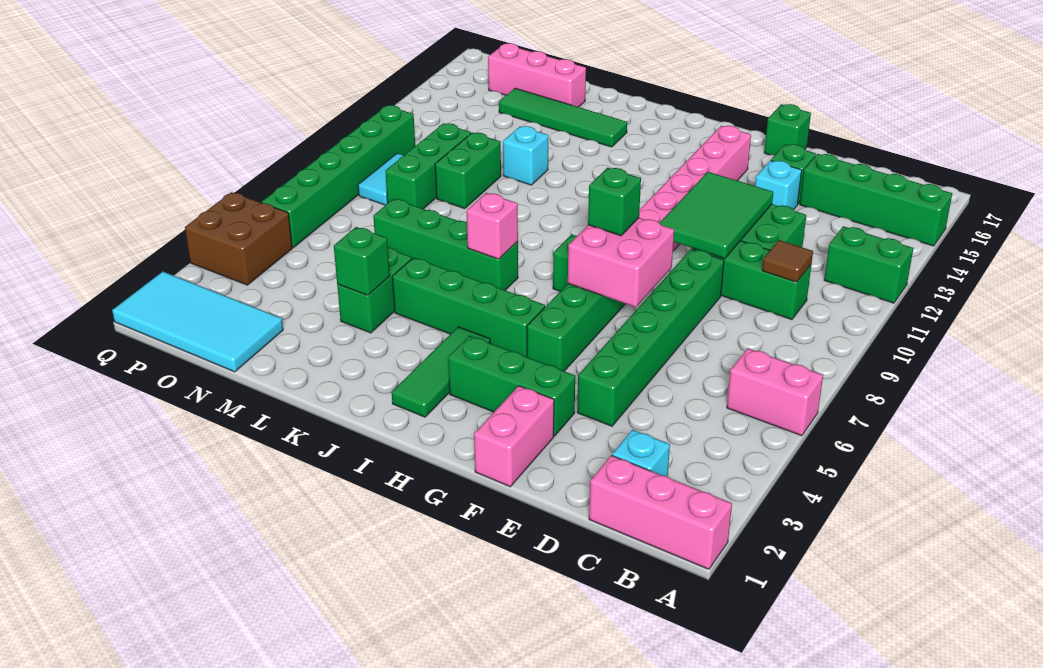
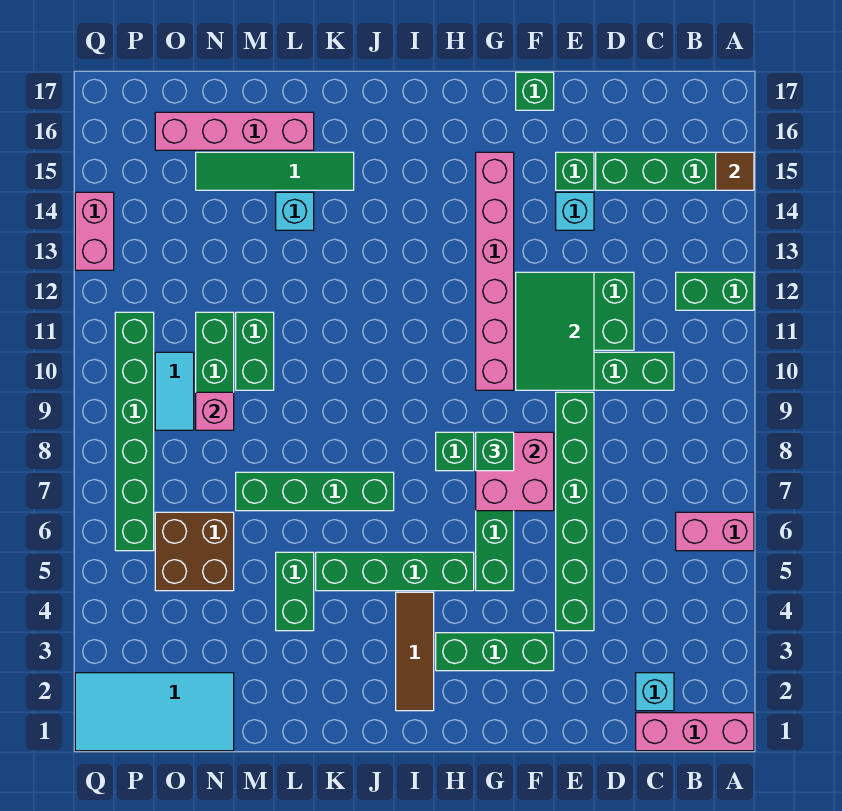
brown 1x1 tile [762,240,813,282] -> brown 1x1 tile moved to [716,152,754,190]
pink 1x2 brick [474,386,554,487] -> pink 1x2 brick moved to [75,192,114,270]
green 1x3 tile [392,327,490,417] -> brown 1x3 tile [396,592,434,711]
pink 1x1 brick [467,193,518,259] -> pink 1x1 brick moved to [196,392,234,430]
green 1x1 brick [334,227,390,295] -> none
cyan 1x1 brick [503,126,548,185] -> cyan 1x1 brick moved to [276,192,314,230]
pink 1x3 brick [488,43,586,107] -> pink 1x4 brick [155,112,314,150]
brown 2x2 brick [185,192,292,285] -> brown 2x2 brick moved to [155,512,234,591]

